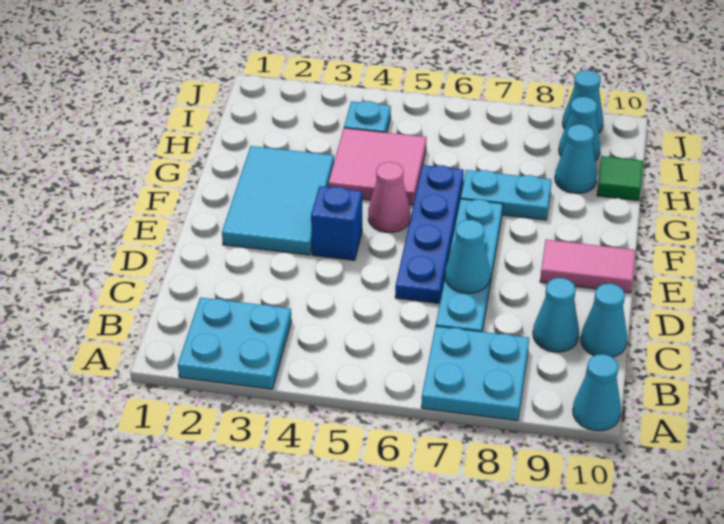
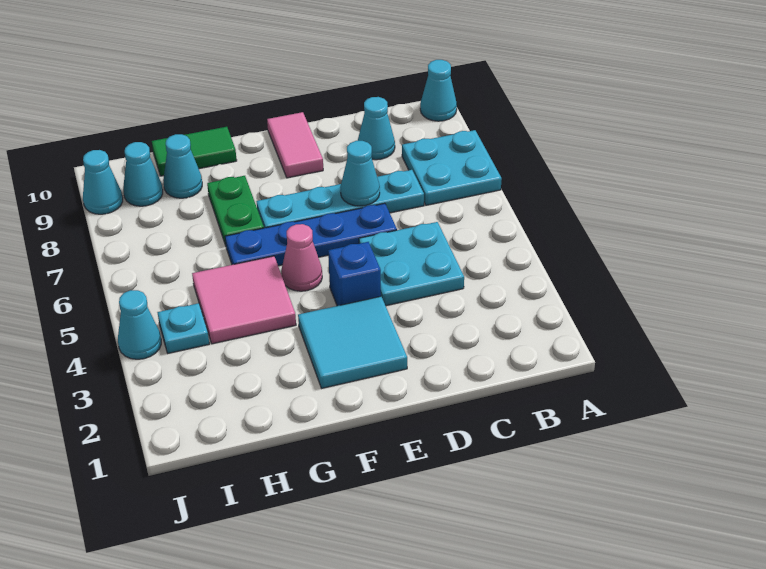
cyan 2x2 plate [178,297,292,389] -> cyan 2x2 plate moved to [359,222,464,306]
cyan 1x1 cone [581,284,627,357] -> cyan 1x1 cone moved to [118,290,161,359]
cyan 2x3 tile [222,146,334,255] -> cyan 2x2 tile [298,296,407,388]
cyan 1x2 plate [461,170,552,220] -> green 1x2 plate [207,176,264,245]
green 1x1 tile [597,156,643,201] -> green 1x2 tile [152,127,237,176]

